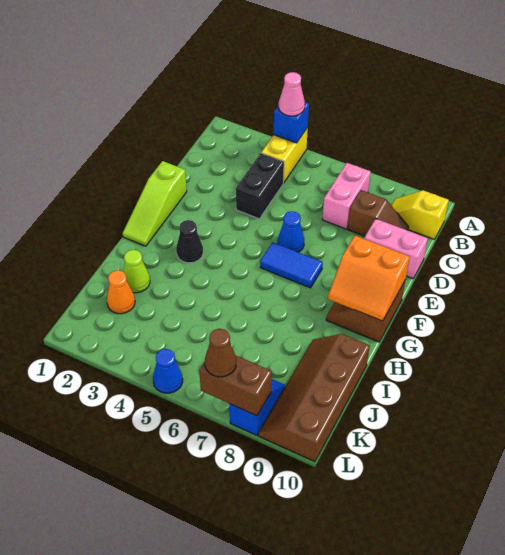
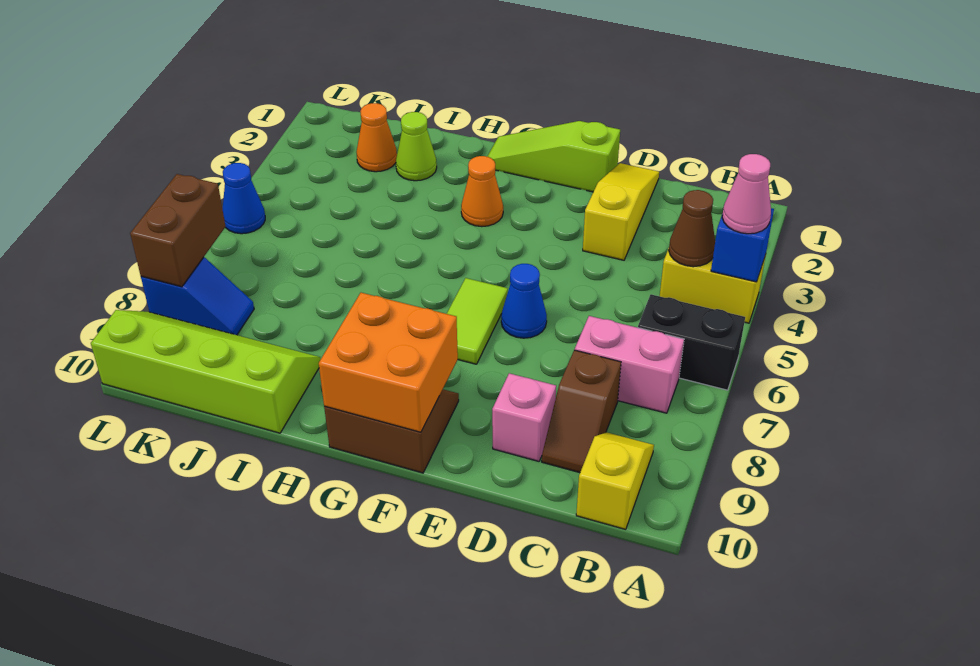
black 1x2 brick [236,153,284,219] -> black 1x2 brick moved to [638,294,745,390]
none -> yellow 1x3 slope [583,163,659,260]
pink 1x2 brick [364,219,428,279] -> pink 1x1 brick [492,373,556,461]
blue 1x2 tile [260,242,323,288] -> lime 1x2 tile [447,278,508,364]
orange 2x2 slope [328,236,410,321] -> orange 2x2 brick [319,293,458,432]
black 1x1 cone [176,220,203,263] -> orange 1x1 cone [461,156,503,227]
brown 2x4 slope [258,334,370,462] -> lime 2x4 slope [91,310,321,433]
brown 1x1 cone [205,329,236,377] -> brown 1x1 cone moved to [669,190,715,267]

